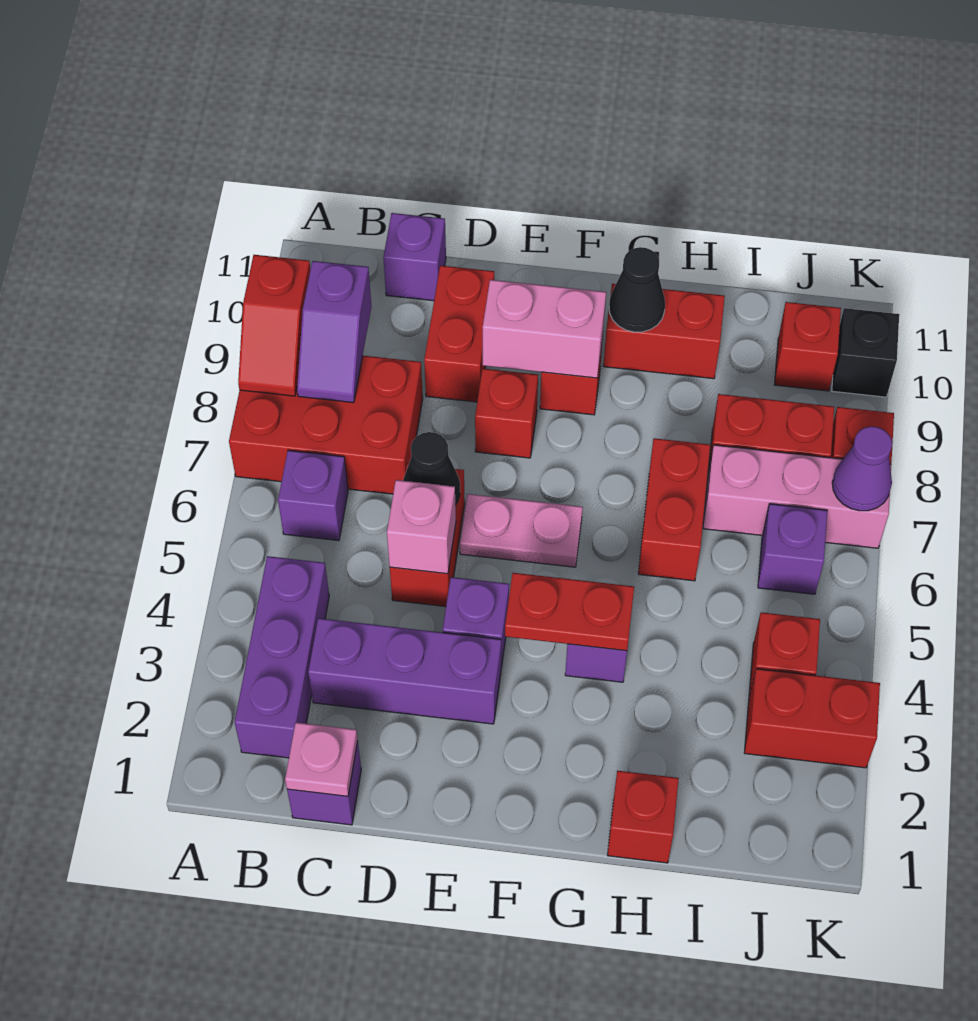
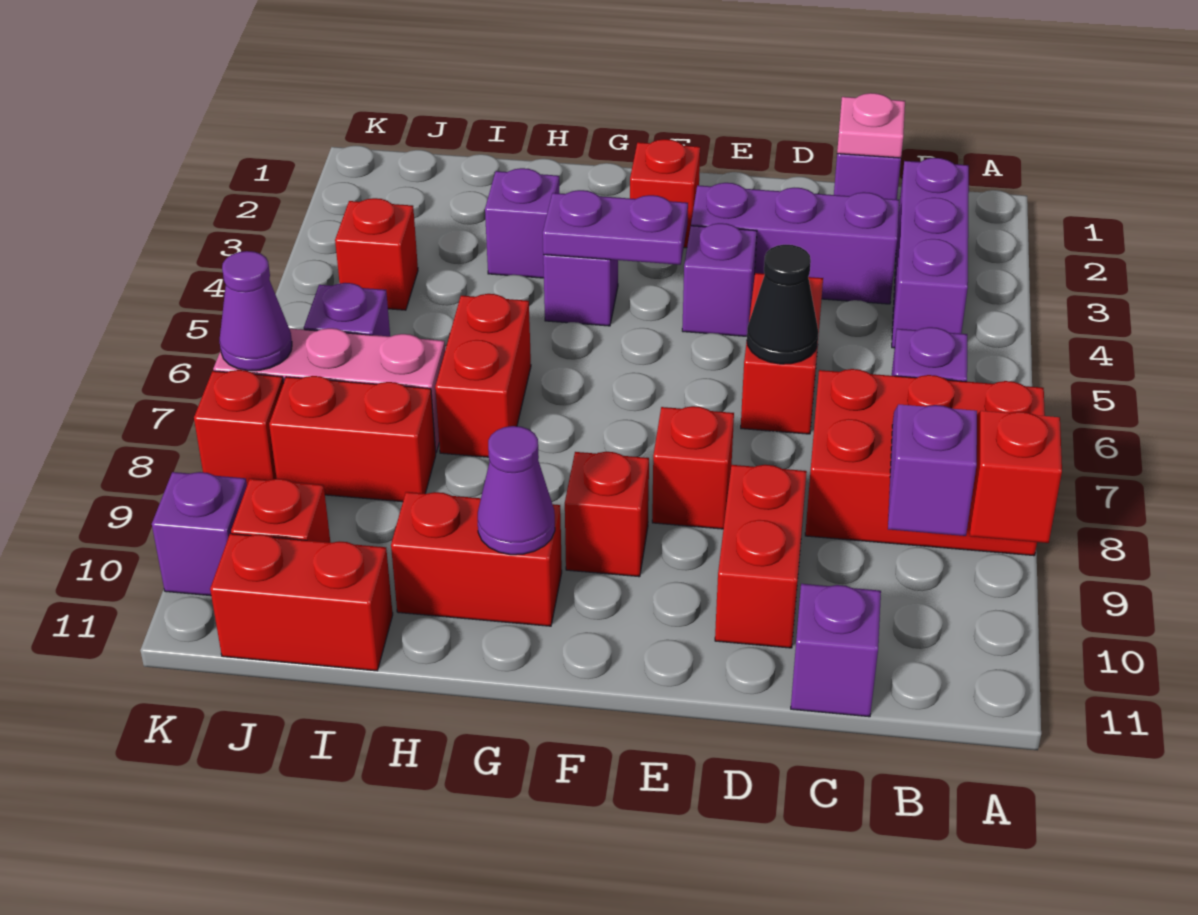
pink 1x1 brick [387,480,456,574] -> none
pink 1x2 plate [460,494,583,567] -> none
pink 1x2 brick [483,280,606,378] -> none
red 1x2 plate [505,573,634,651] -> purple 1x2 plate [543,190,688,265]
black 1x1 cone [609,247,665,332] -> purple 1x1 cone [478,426,555,555]
red 1x1 brick [608,771,679,863] -> red 1x1 brick moved to [630,139,700,248]
none -> purple 1x1 brick [485,168,559,278]
red 1x2 brick [744,669,880,768] -> red 1x2 brick moved to [210,534,393,671]
black 1x1 brick [832,308,899,397] -> purple 1x1 brick [152,472,247,596]

